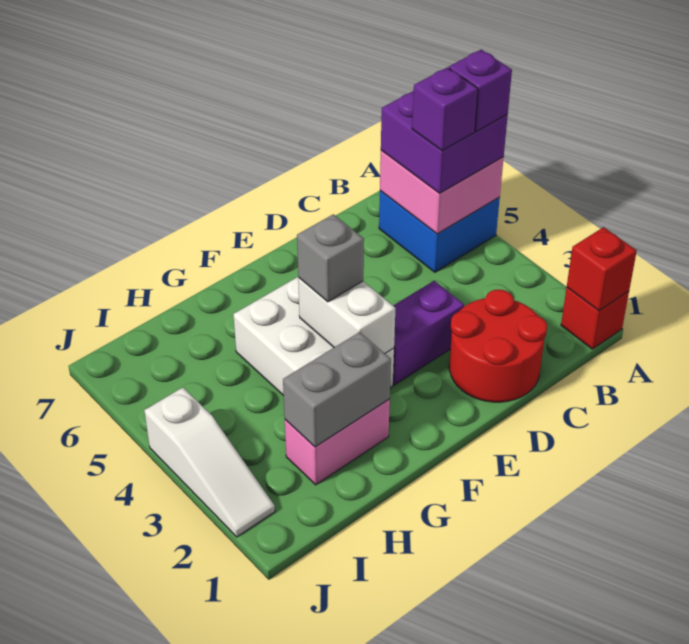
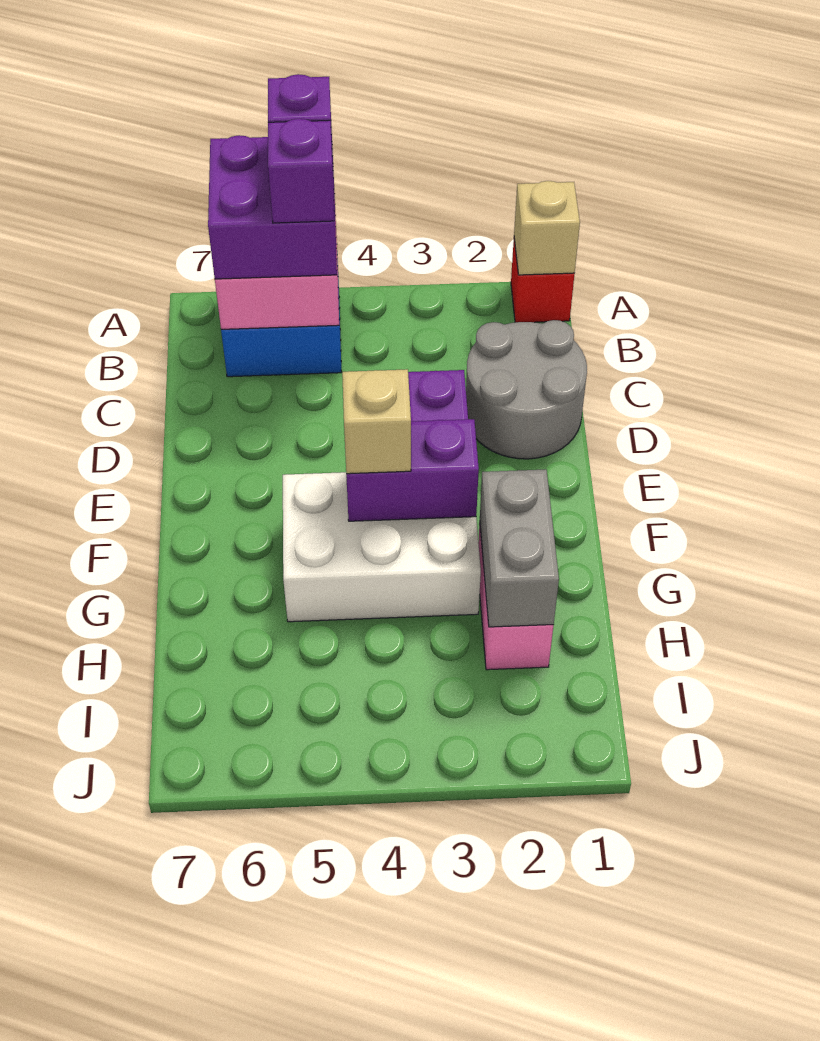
red 1x1 brick [567,227,637,311] -> tan 1x1 brick [514,181,580,275]
red 2x2 round brick [449,290,547,402] -> grey 2x2 round brick [466,320,587,459]
white 1x2 brick [298,277,395,353] -> purple 1x2 brick [346,419,479,521]
grey 1x1 brick [297,214,364,302] -> tan 1x1 brick [342,369,411,474]
white 1x3 slope [144,387,275,537] -> none

